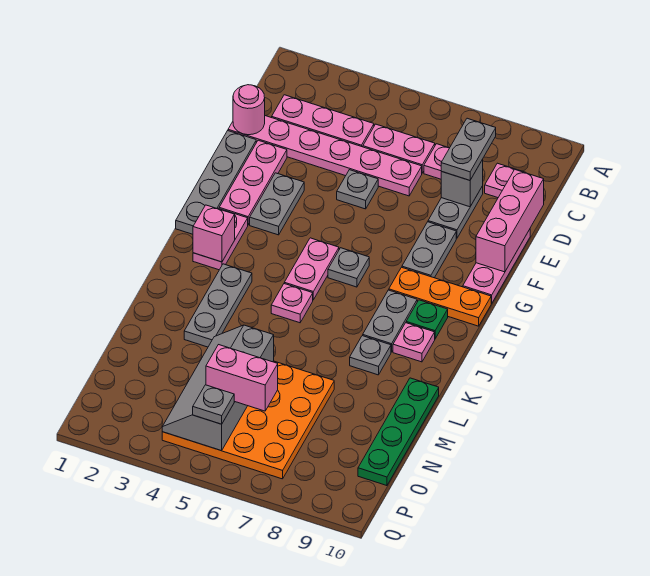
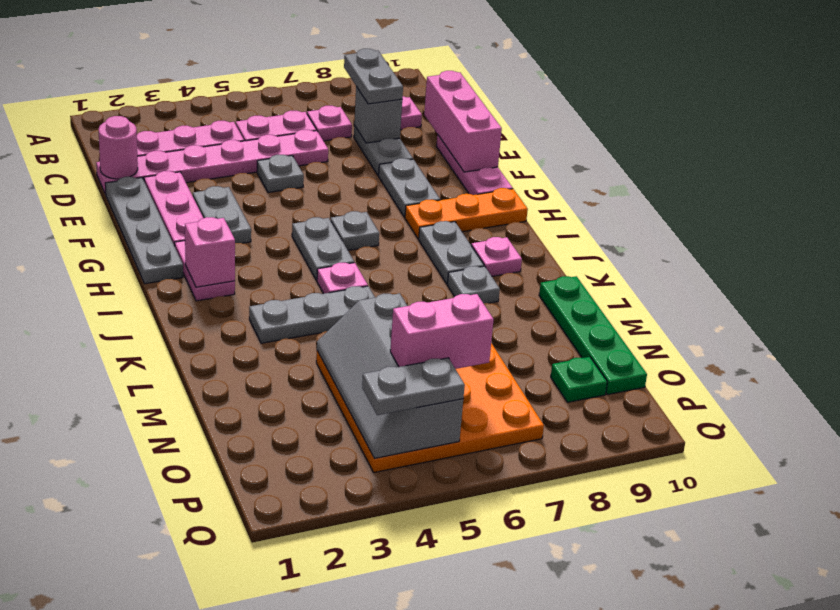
pink 1x2 plate [284,238,339,300] -> grey 1x2 plate [292,217,354,281]
green 1x1 plate [406,300,448,339] -> green 1x1 plate moved to [551,357,607,402]
grey 1x3 plate [184,264,252,347] -> grey 1x3 plate turned to [249,286,375,343]
grey 1x1 plate [193,385,234,424] -> grey 1x2 plate [362,358,465,415]

